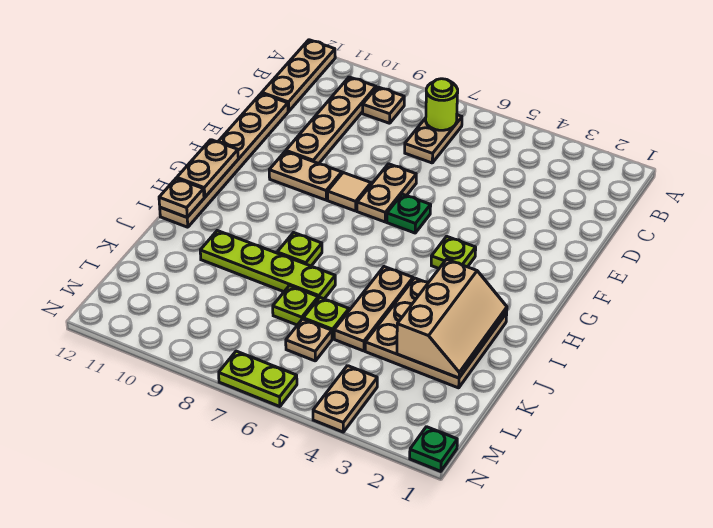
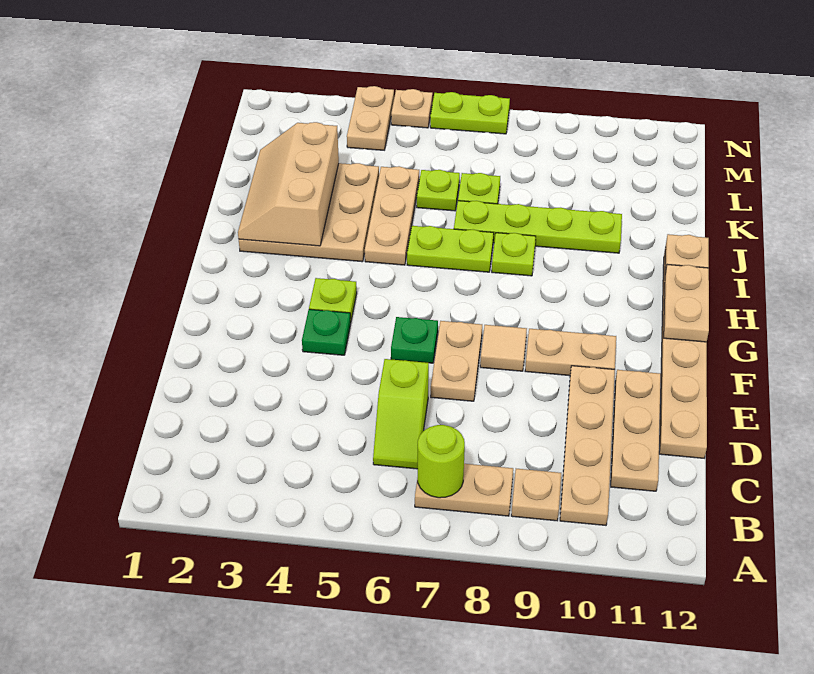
tan 1x3 plate [262,40,335,111] -> tan 1x3 plate moved to [611,370,661,491]
tan 1x2 plate [405,115,462,163] -> tan 1x2 plate turned to [415,464,513,516]
none -> lime 1x2 slope [373,359,429,469]
none -> lime 1x2 plate [407,226,494,272]
tan 1x1 plate [286,319,332,361] -> tan 1x1 plate moved to [391,89,433,128]
green 1x1 plate [410,427,457,471] -> green 1x1 plate moved to [302,309,351,355]

